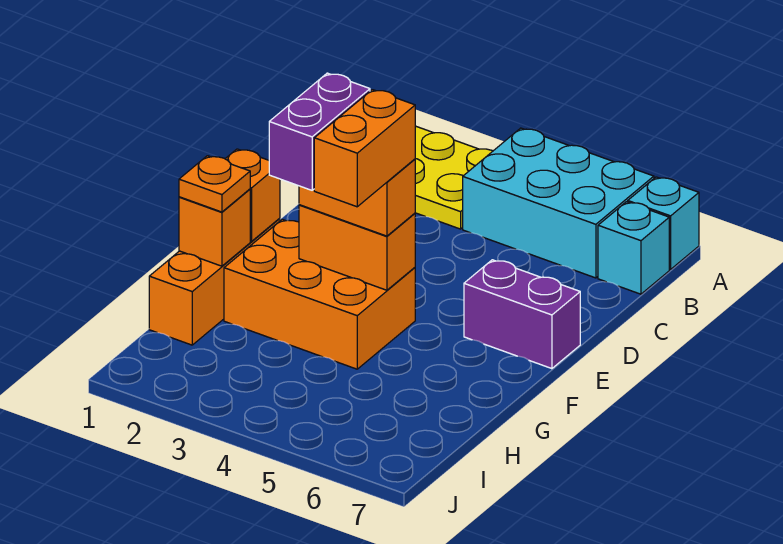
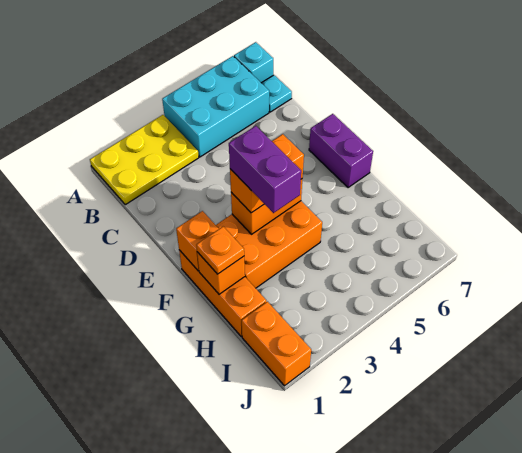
cyan 1x1 brick [598,202,669,294] -> cyan 1x1 plate [262,75,292,112]
purple 1x2 brick [464,260,580,369] -> purple 1x2 brick turned to [309,114,373,188]
orange 1x2 brick [314,90,415,207] -> orange 1x2 brick moved to [242,302,311,386]

